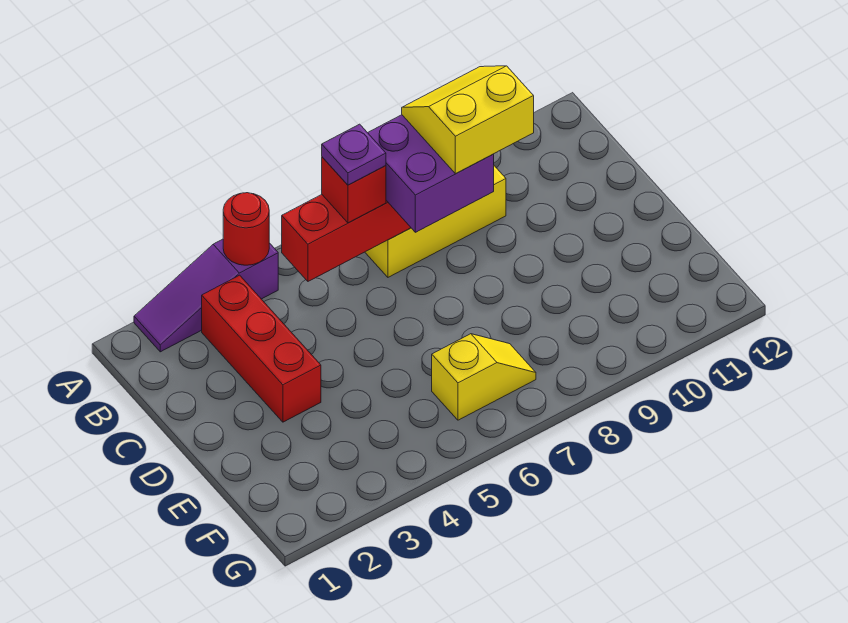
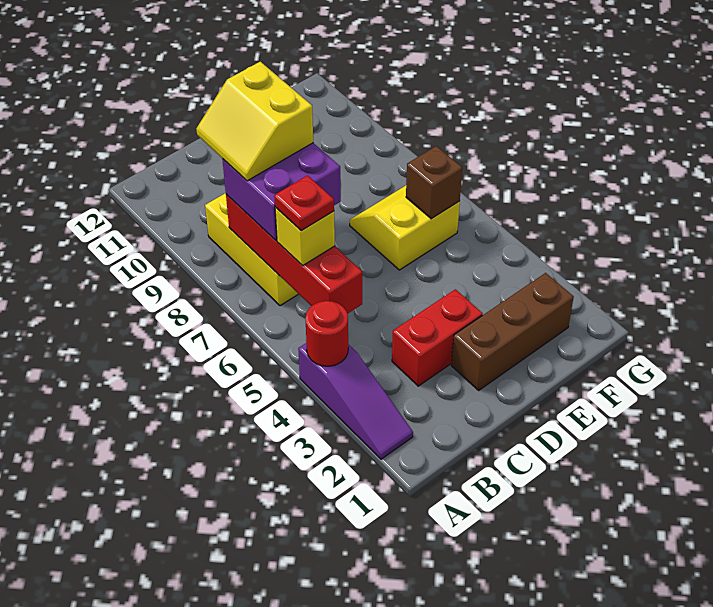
red 1x3 brick [202,275,321,422] -> red 1x2 brick [392,289,483,386]
red 1x1 brick [322,157,386,223] -> yellow 1x1 brick [275,207,335,266]
purple 1x1 plate [322,124,386,185] -> red 1x1 plate [274,176,334,231]
none -> brown 1x3 brick [451,273,574,390]
yellow 1x2 slope [432,334,536,420] -> yellow 2x2 slope [350,186,460,270]
none -> brown 1x1 brick [406,146,462,219]

